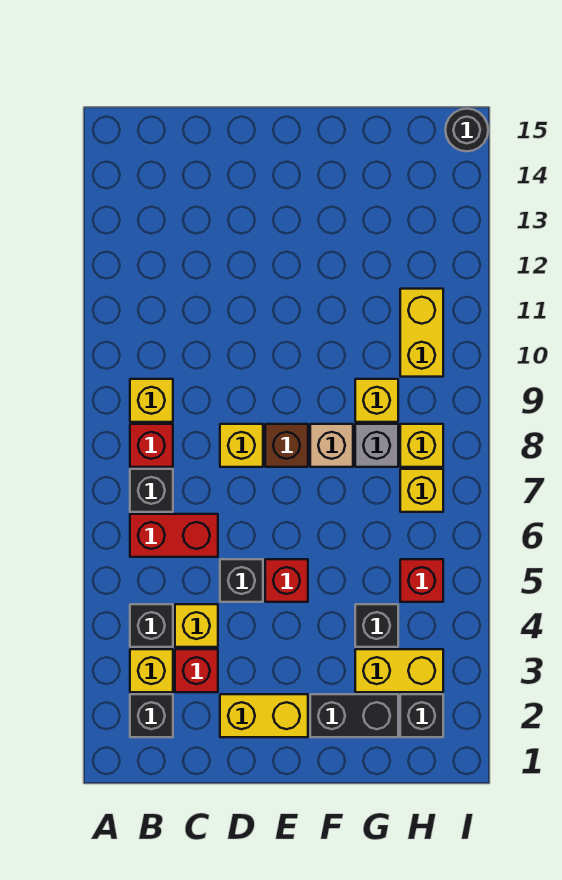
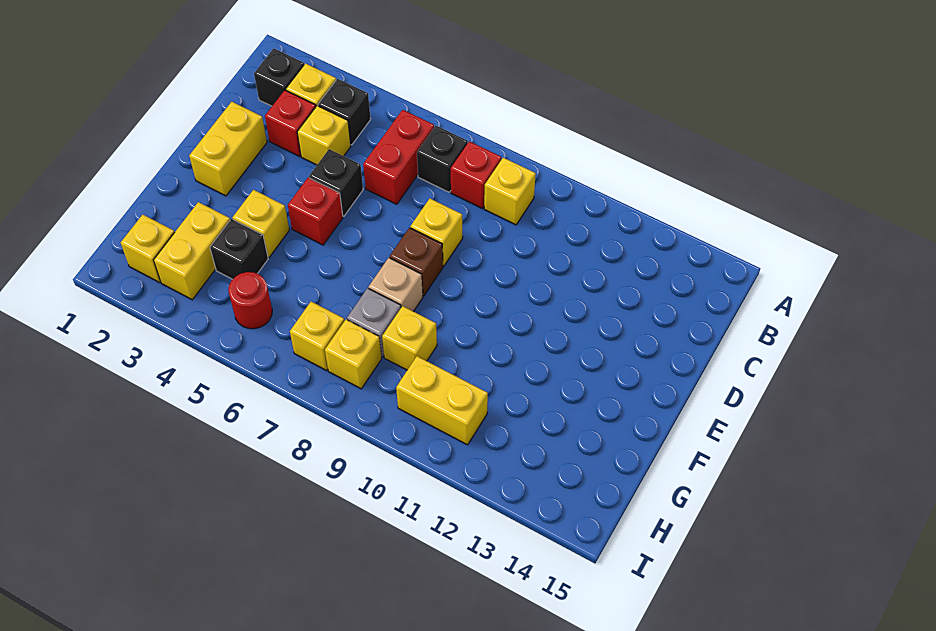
black 1x2 brick [310,694,398,737] -> none
none -> yellow 1x1 brick [232,190,289,257]
black 1x1 brick [400,694,443,737] -> yellow 1x1 brick [121,215,175,282]
red 1x1 brick [400,559,443,602] -> red 1x1 round brick [228,272,272,329]
black 1x1 round brick [446,109,488,151] -> none

